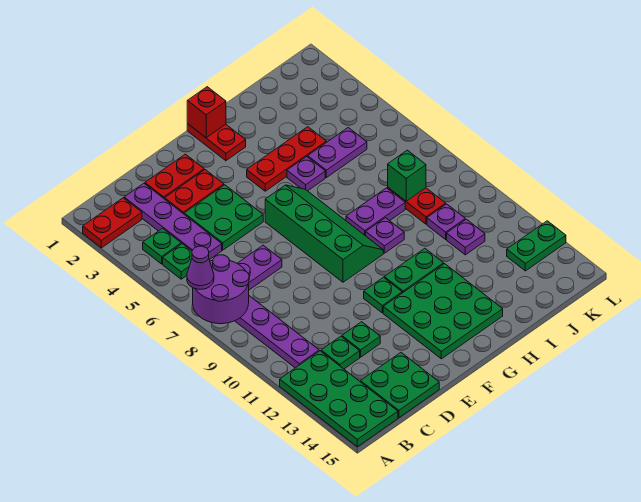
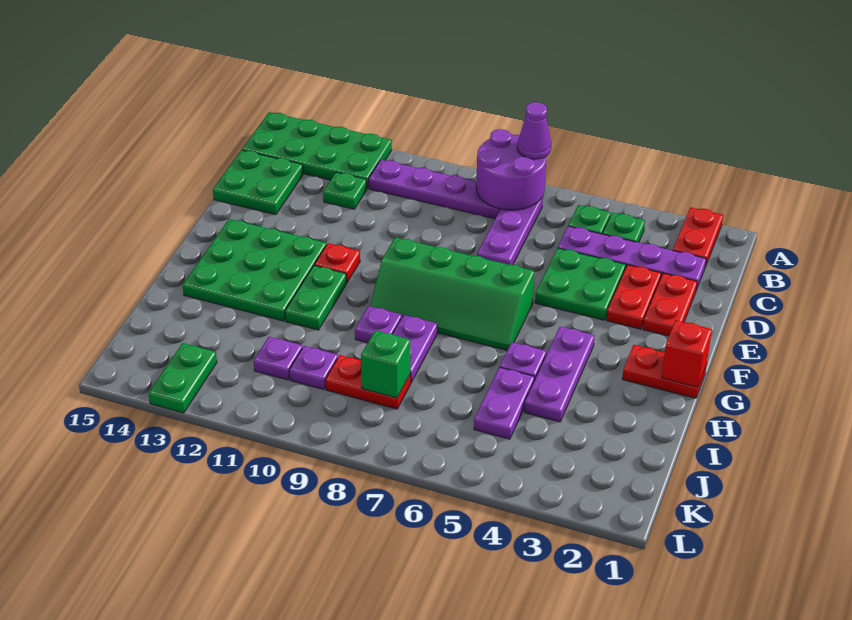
green 1x1 plate [342,322,380,357] -> none
green 1x1 plate [364,277,402,313] -> red 1x1 plate [314,243,360,283]
red 1x3 plate [247,127,327,191] -> purple 1x3 plate [524,327,595,422]

